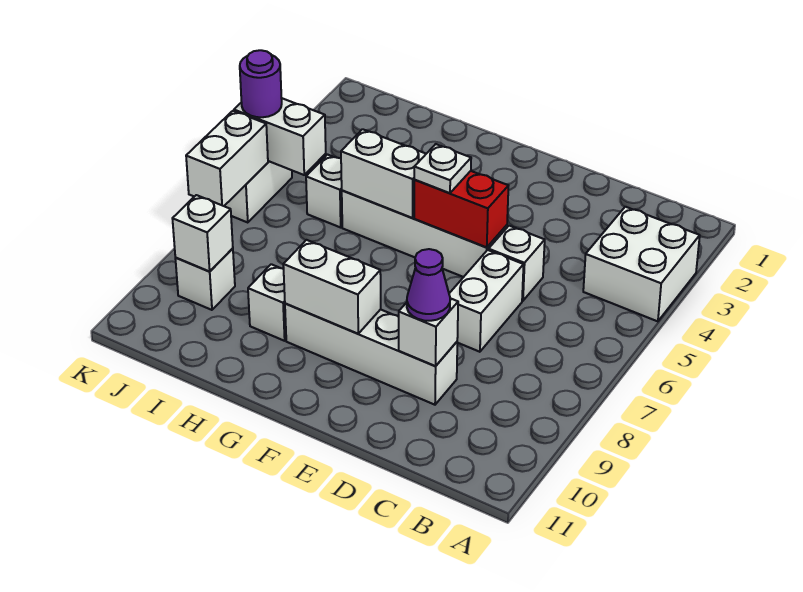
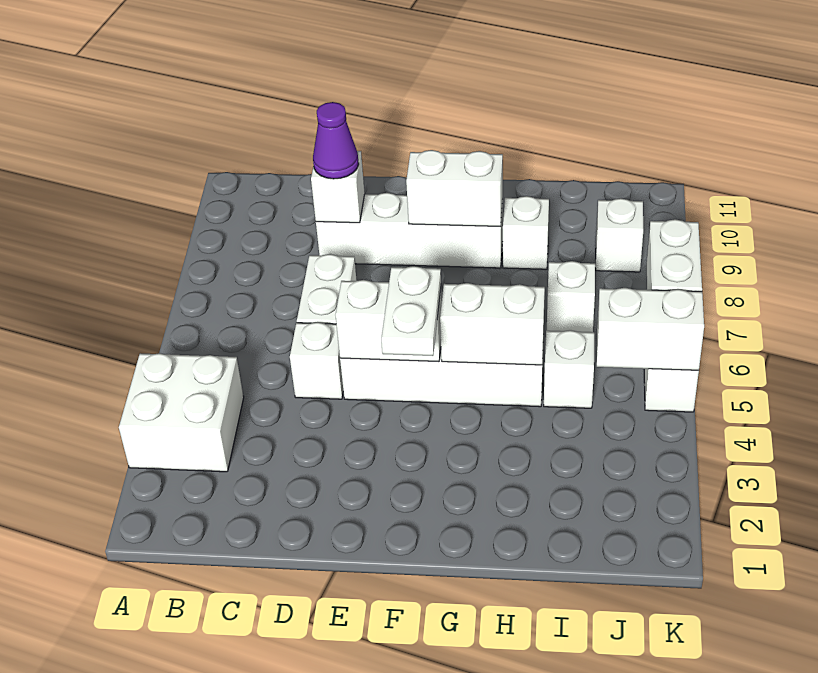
red 1x2 brick [414,171,508,247] -> white 1x2 brick [336,280,442,362]
white 1x1 plate [414,144,471,193] -> white 1x2 plate [381,266,441,356]
white 1x1 brick [172,195,233,272] -> white 1x1 brick moved to [547,261,595,332]
purple 1x1 round brick [240,50,282,117] -> none

